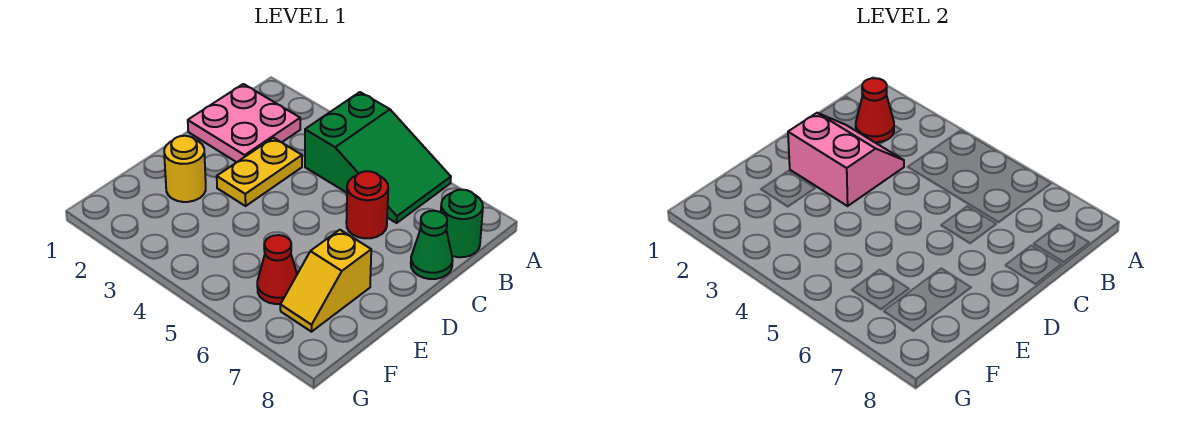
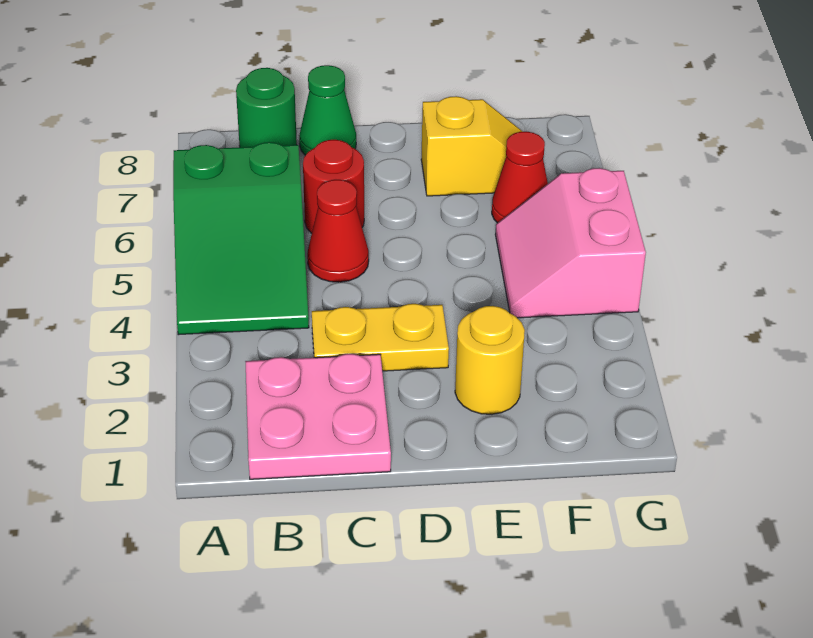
green 2x3 slope [305,92,451,223] -> green 2x3 slope turned to [173,142,309,335]
red 1x1 cone [856,78,894,142] -> red 1x1 cone moved to [307,180,369,282]
pink 2x2 slope [788,113,904,206] -> pink 2x2 slope moved to [496,168,646,318]

